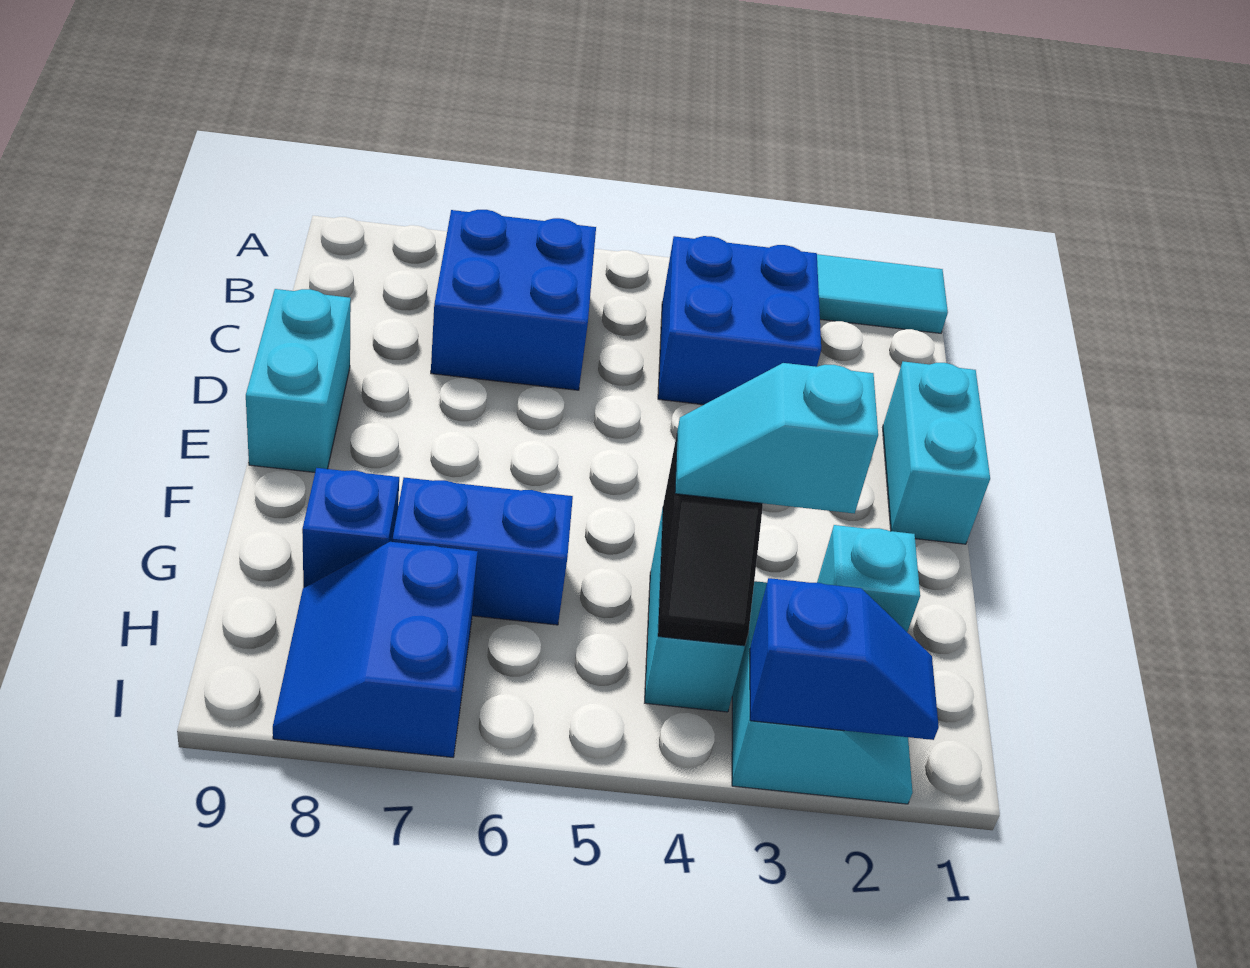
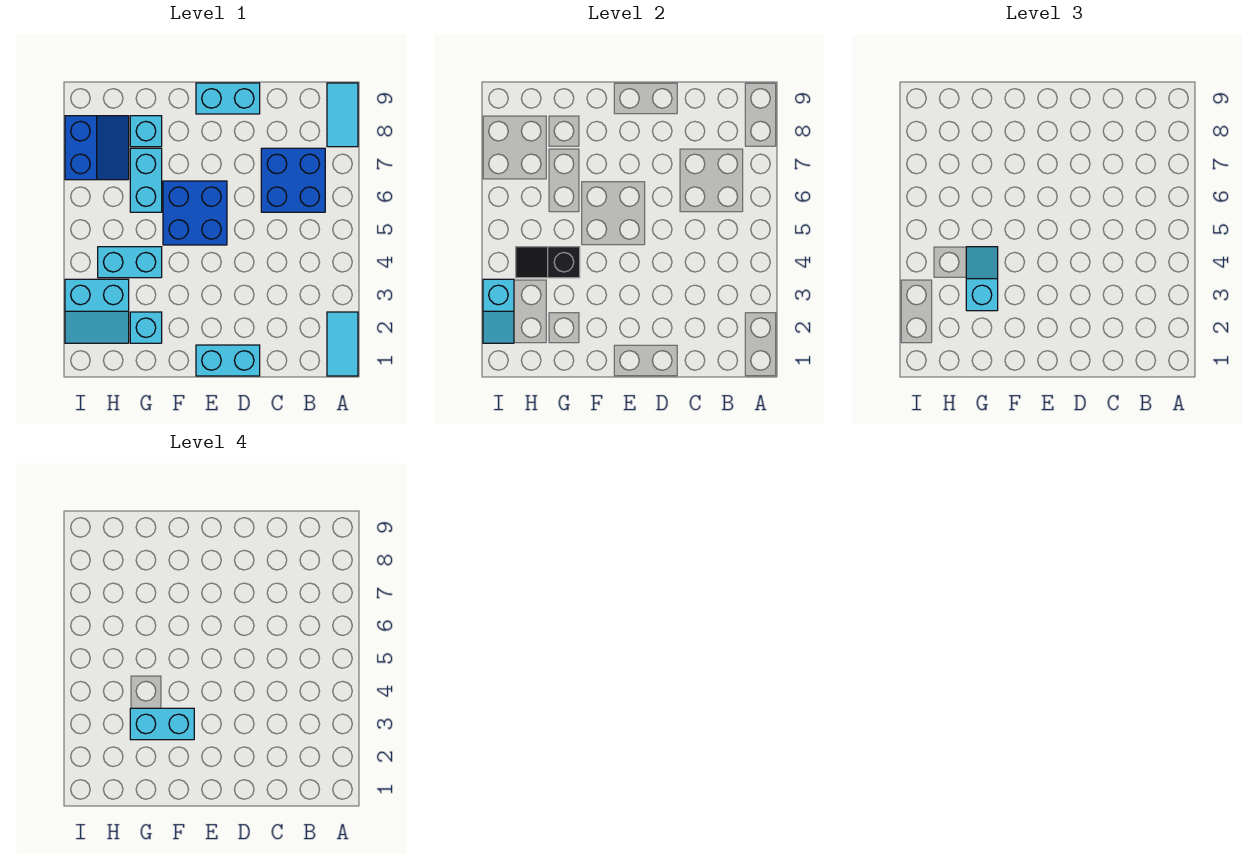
none -> cyan 1x2 tile [327,83,358,147]
blue 2x2 brick [658,236,821,405] -> blue 2x2 brick moved to [163,181,227,245]
none -> cyan 1x2 brick [130,708,194,740]
blue 1x2 brick [393,477,573,625] -> cyan 1x2 brick [130,148,162,212]
blue 1x1 brick [302,468,399,588] -> cyan 1x1 brick [130,116,162,147]
blue 2x2 slope [273,542,478,757] -> blue 2x2 slope turned to [65,116,129,180]
blue 1x2 slope [750,578,939,740] -> cyan 1x2 slope [483,279,514,343]

